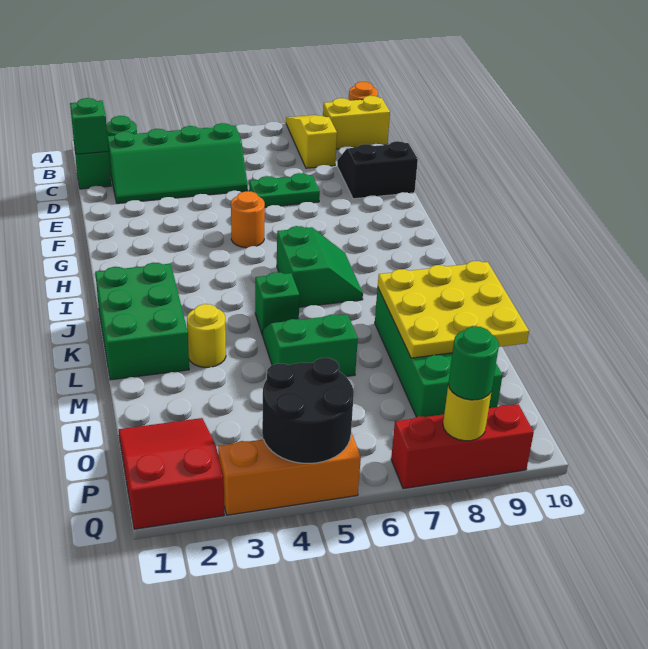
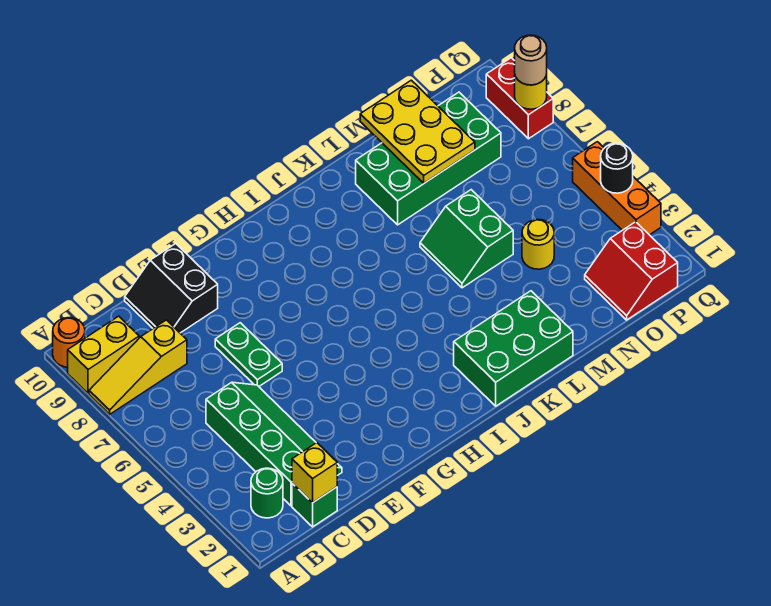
yellow 1x2 brick [323,96,390,149] -> yellow 1x2 brick turned to [68,316,139,393]
green 1x1 brick [70,98,109,154] -> yellow 1x1 brick [292,443,337,503]
orange 1x1 round brick [231,191,265,248] -> none
green 2x2 slope [277,226,363,307] -> none
green 1x1 brick [255,272,299,335] -> none
yellow 1x1 round brick [187,304,226,367] -> yellow 1x1 round brick moved to [522,219,554,269]
yellow 3x3 plate [378,261,529,358] -> yellow 2x3 plate [360,80,475,183]
red 2x3 slope [119,418,224,529] -> red 2x2 slope [585,222,678,320]
black 2x2 round brick [262,358,354,463] -> black 1x1 round brick [601,143,633,193]
red 1x3 brick [391,404,534,489] -> red 1x2 brick [486,58,553,139]
green 1x1 round brick [448,326,499,400] -> tan 1x1 round brick [515,35,547,85]

